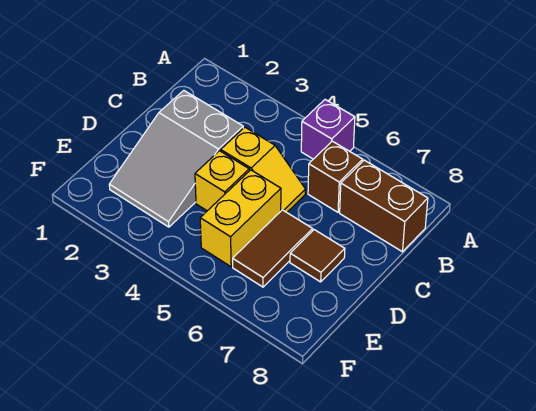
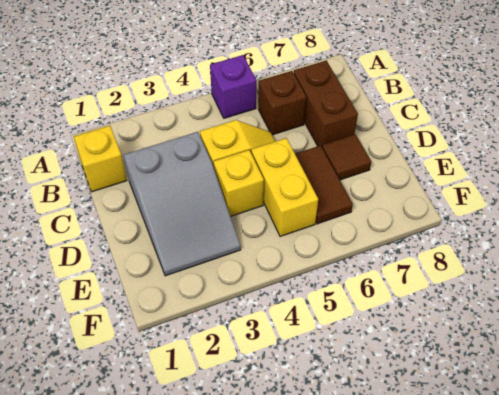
none -> yellow 1x1 brick [74,126,127,192]
brown 1x2 brick [340,160,428,252] -> brown 1x2 brick turned to [294,61,358,147]

